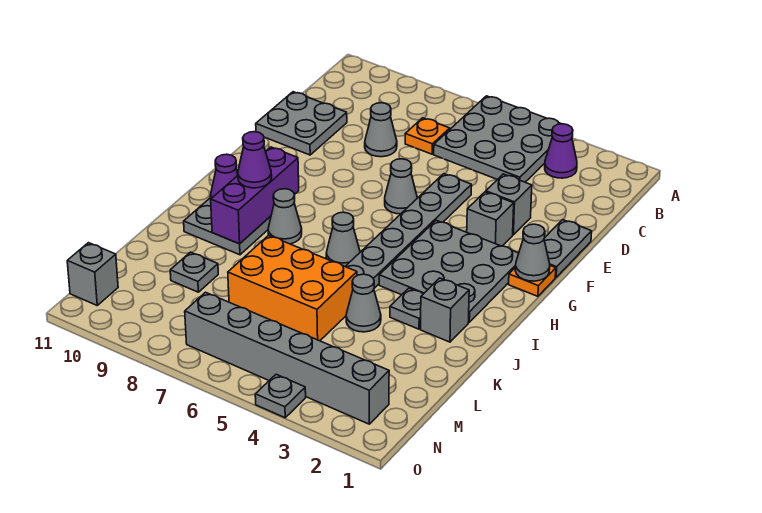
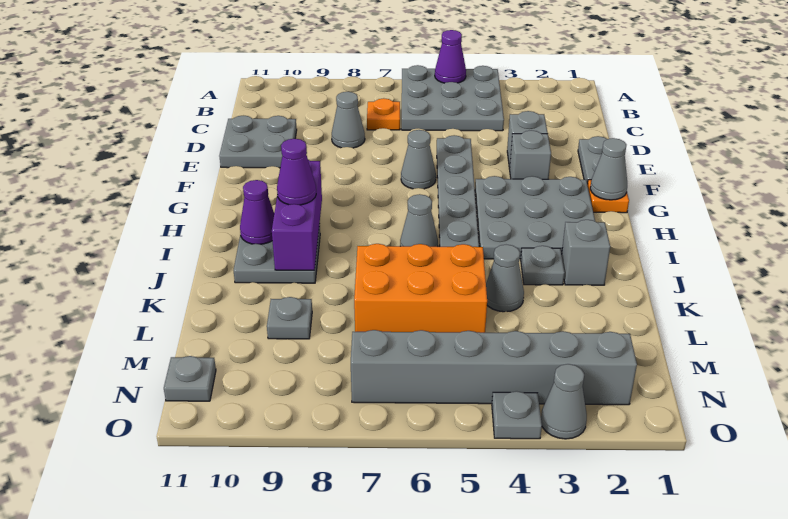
purple 1x1 cone [545,124,577,178] -> purple 1x1 cone moved to [435,30,466,83]
grey 1x1 cone [268,189,302,244] -> grey 1x1 cone moved to [541,364,587,439]
grey 1x1 brick [67,243,118,305] -> grey 1x1 plate [164,356,216,401]

